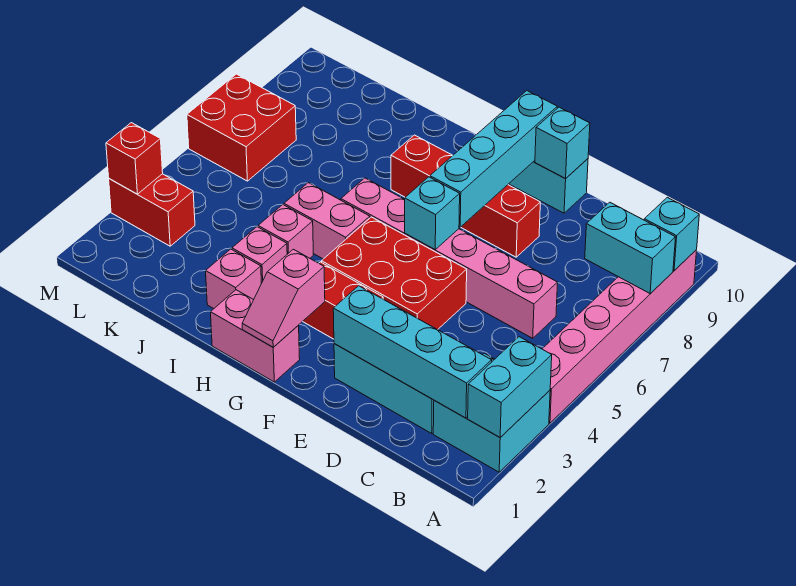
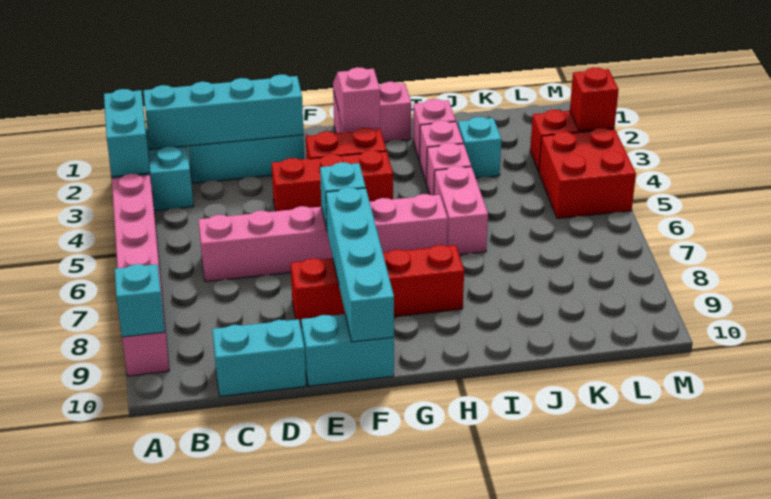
cyan 1x2 brick [585,202,676,294] -> cyan 1x2 brick moved to [212,319,306,396]
red 2x3 brick [322,217,467,330] -> red 1x3 brick [271,150,393,211]
cyan 1x1 brick [535,107,590,179] -> cyan 1x1 brick moved to [458,117,501,178]
pink 1x2 brick [284,183,370,259] -> pink 1x2 brick turned to [434,166,488,255]
red 2x2 brick [187,74,296,181] -> red 2x2 brick moved to [539,128,636,219]

